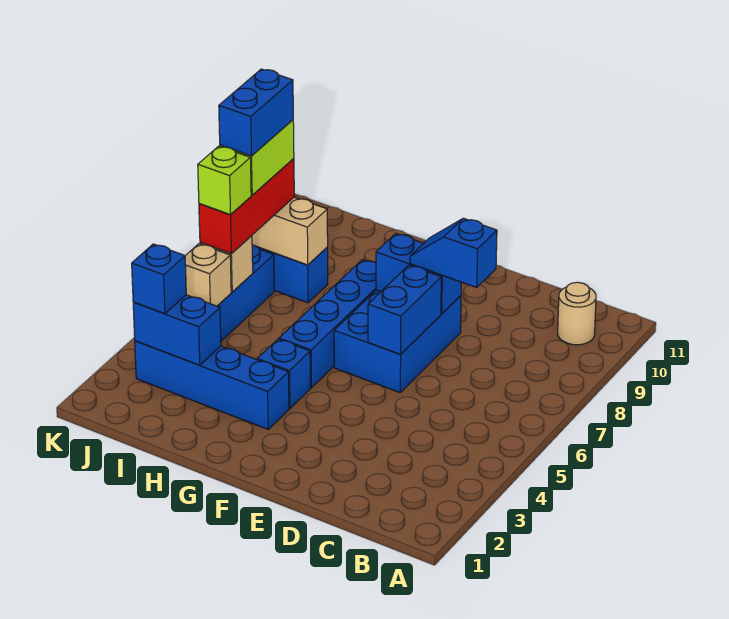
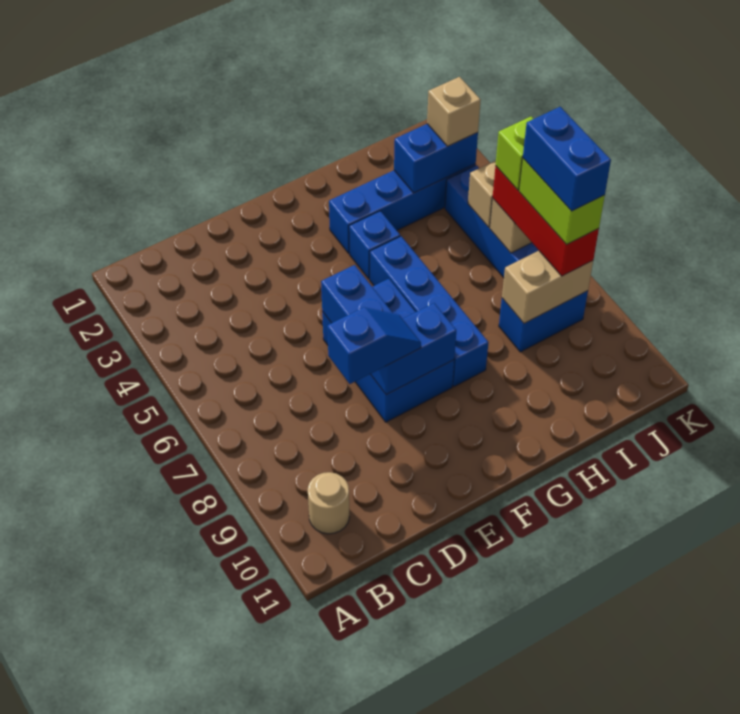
blue 1x1 brick [132,244,186,314] -> tan 1x1 brick [427,77,481,146]

